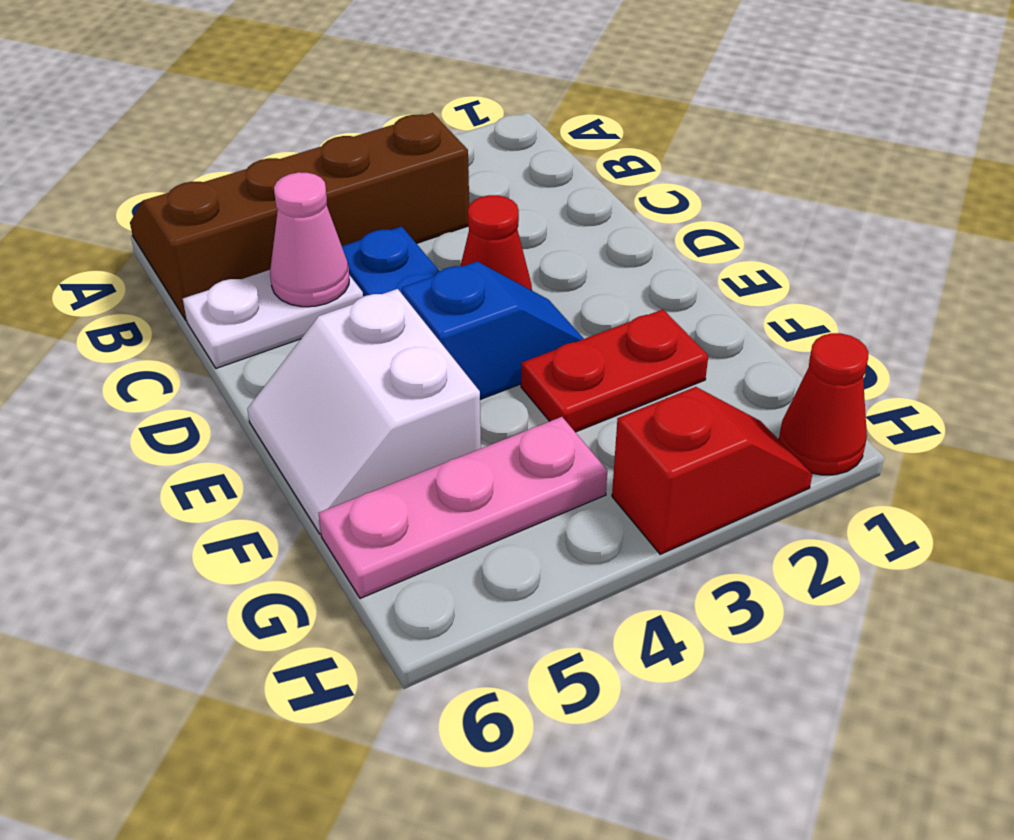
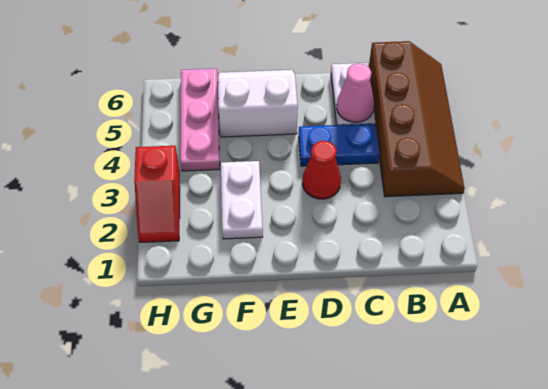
blue 1x2 slope [402,262,584,399] -> none
red 1x2 plate [521,309,708,432] -> white 1x2 plate [221,161,263,239]
red 1x1 cone [779,333,868,475] -> none

